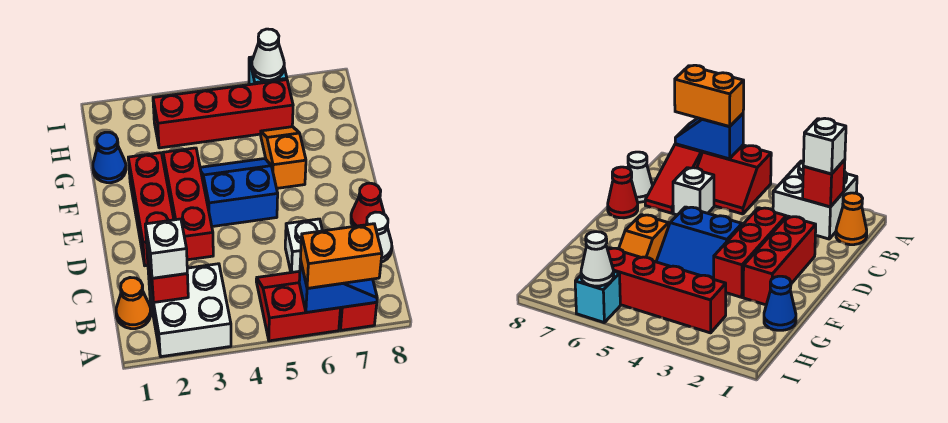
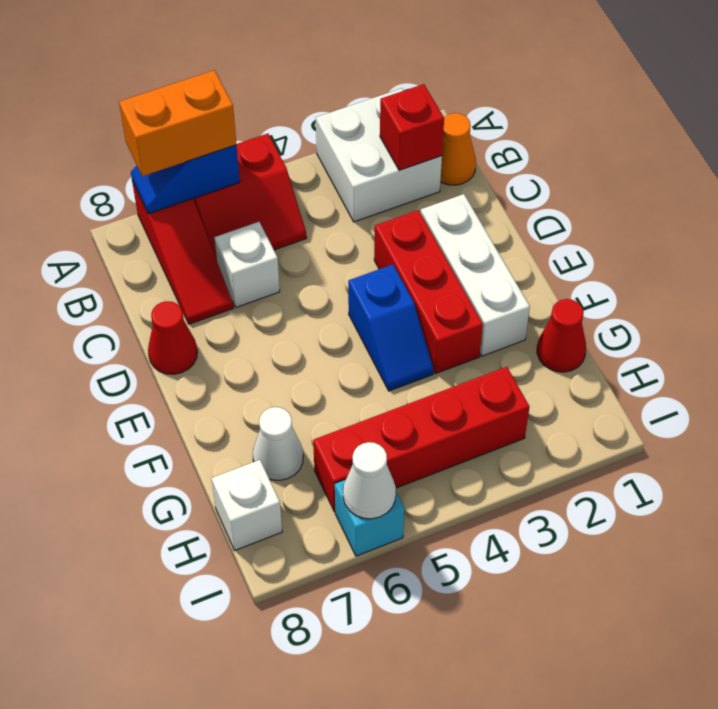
white 1x1 brick [145,219,187,278] -> white 1x1 brick moved to [212,460,282,550]
white 1x1 cone [367,212,392,262] -> white 1x1 cone moved to [253,407,303,480]
red 1x3 brick [128,153,174,266] -> white 1x3 brick [421,194,530,356]
blue 2x2 slope [200,159,278,227] -> blue 1x2 slope [348,265,434,391]
orange 1x2 slope [261,127,306,188] -> none
blue 1x1 cone [93,132,126,183] -> red 1x1 cone [537,299,586,372]

